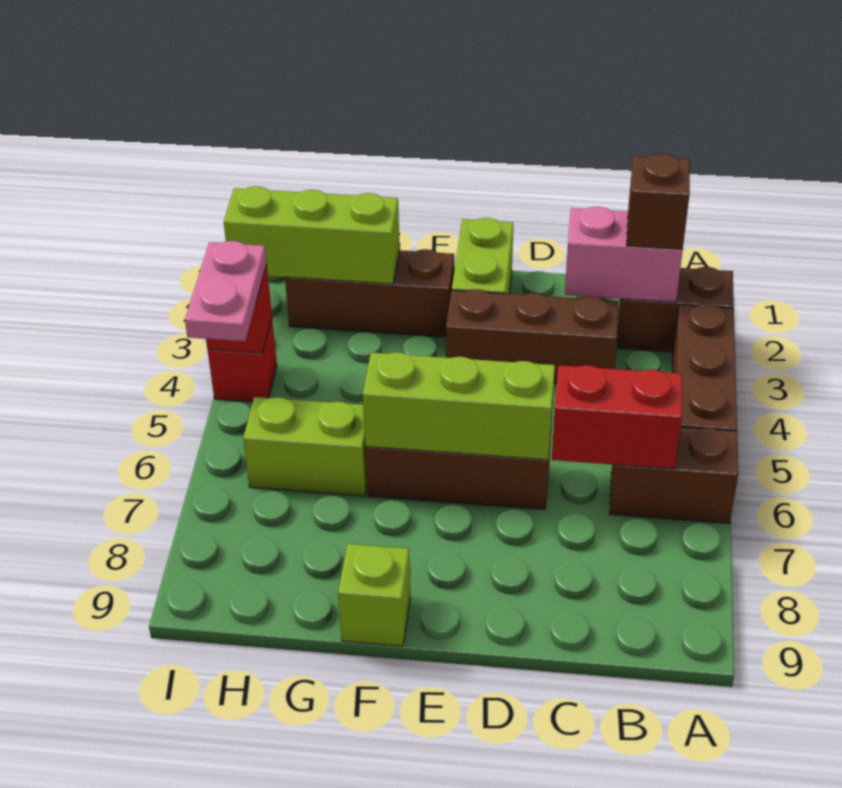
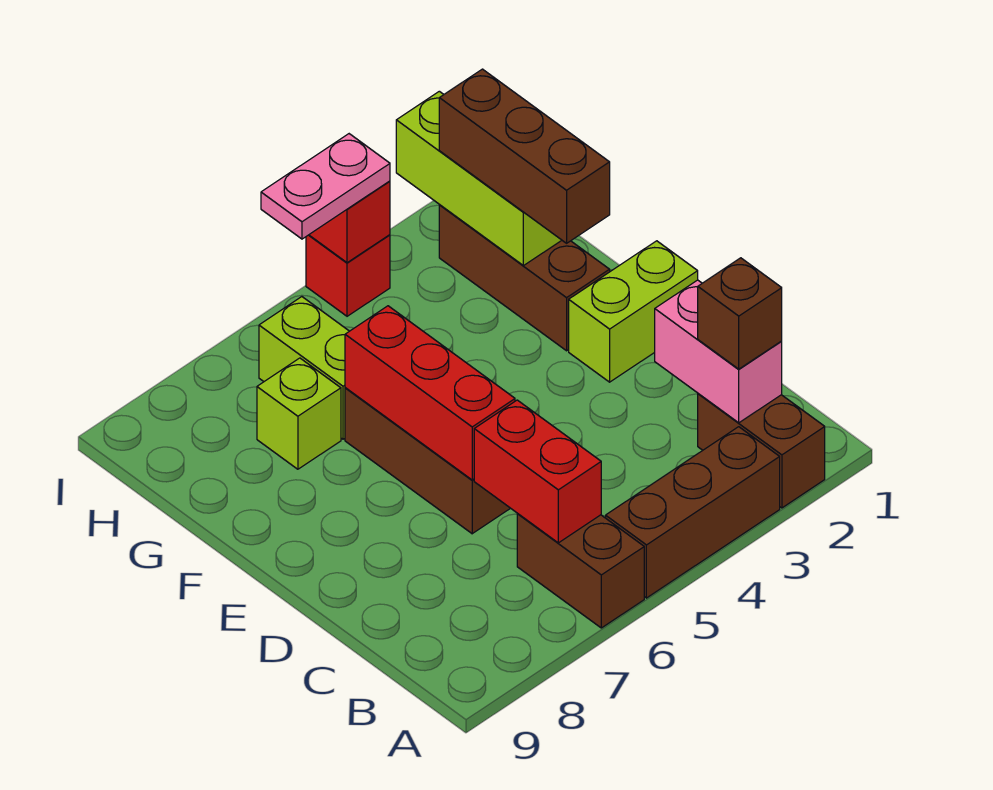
brown 1x3 brick [446,289,619,383] -> brown 1x3 brick moved to [439,69,610,243]
lime 1x3 brick [363,352,555,460] -> red 1x3 brick [345,306,515,480]
lime 1x1 brick [338,544,410,646] -> lime 1x1 brick moved to [257,358,341,469]

